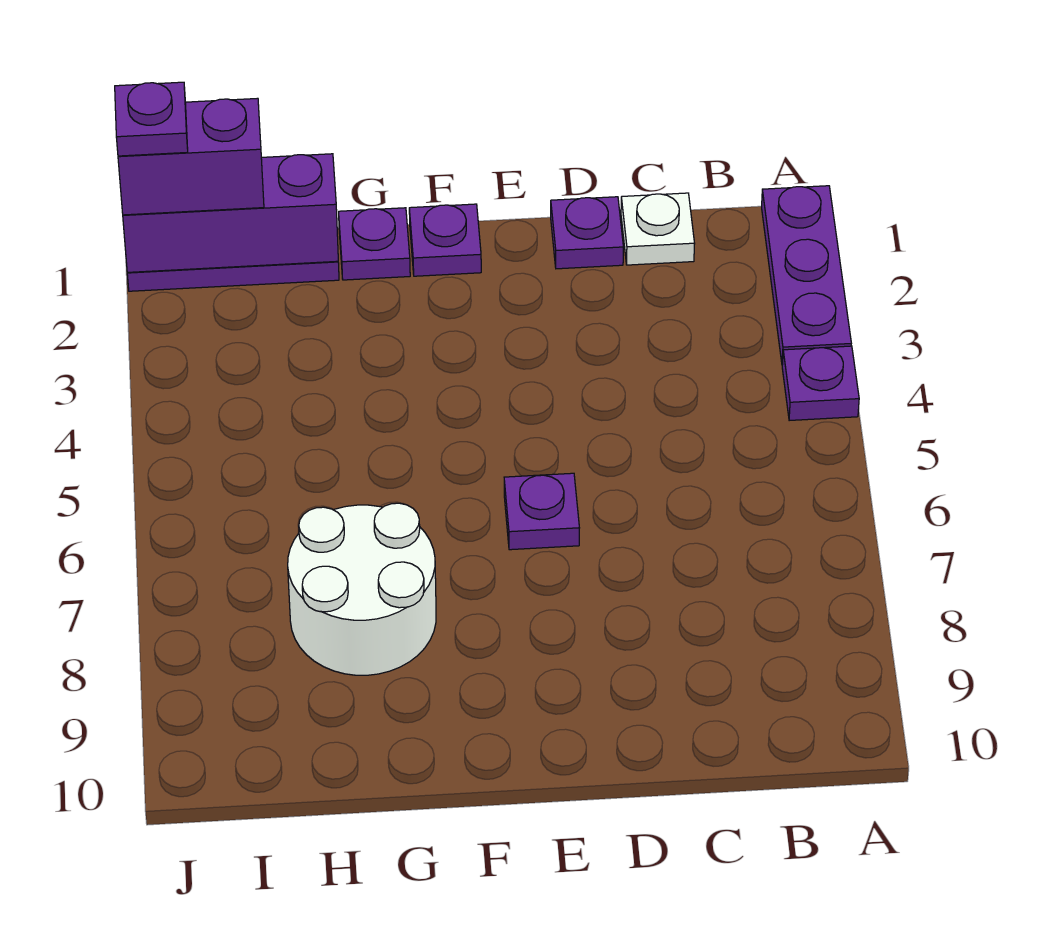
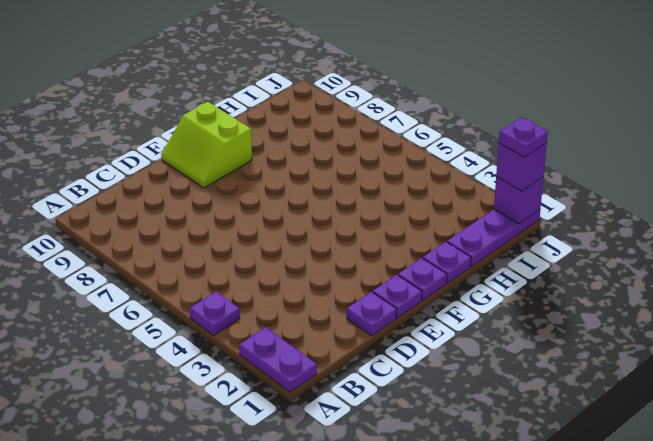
purple 1x3 plate [762,186,851,365] -> purple 1x2 plate [239,327,317,392]
white 1x1 plate [621,193,695,265] -> none
purple 1x1 plate [504,473,579,550] -> purple 1x1 plate moved to [373,275,422,318]
none -> lime 2x2 slope [161,102,252,188]
white 2x2 round brick [288,503,436,675] -> none
purple 1x3 brick [123,154,338,272] -> purple 1x1 brick [494,177,544,224]
purple 1x2 brick [118,98,264,215] -> purple 1x1 brick [496,143,547,191]

